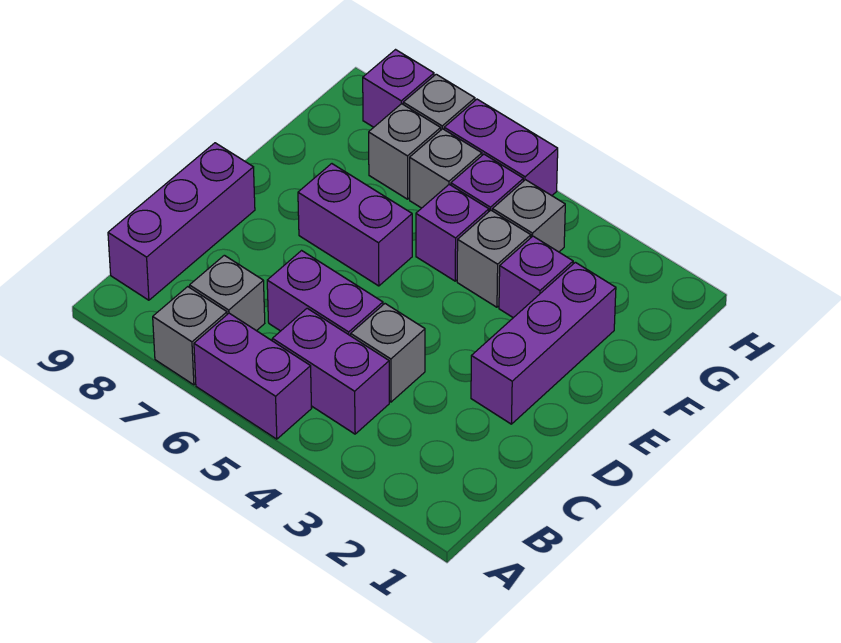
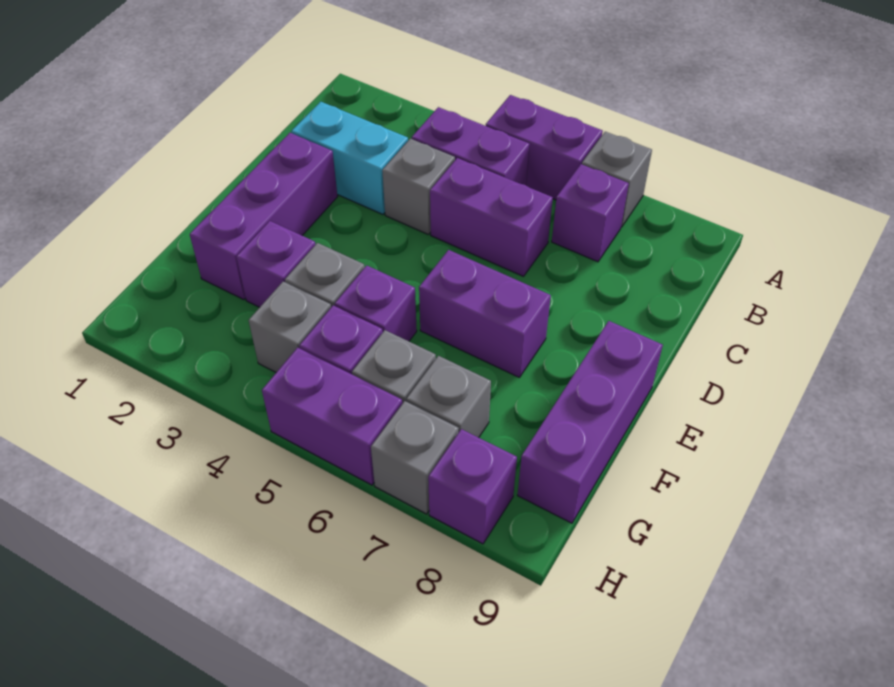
grey 1x1 brick [190,255,265,331] -> purple 1x1 brick [552,164,629,262]
purple 1x3 brick [108,143,255,300] -> purple 1x3 brick moved to [518,321,663,523]
none -> cyan 1x2 brick [291,102,408,214]

